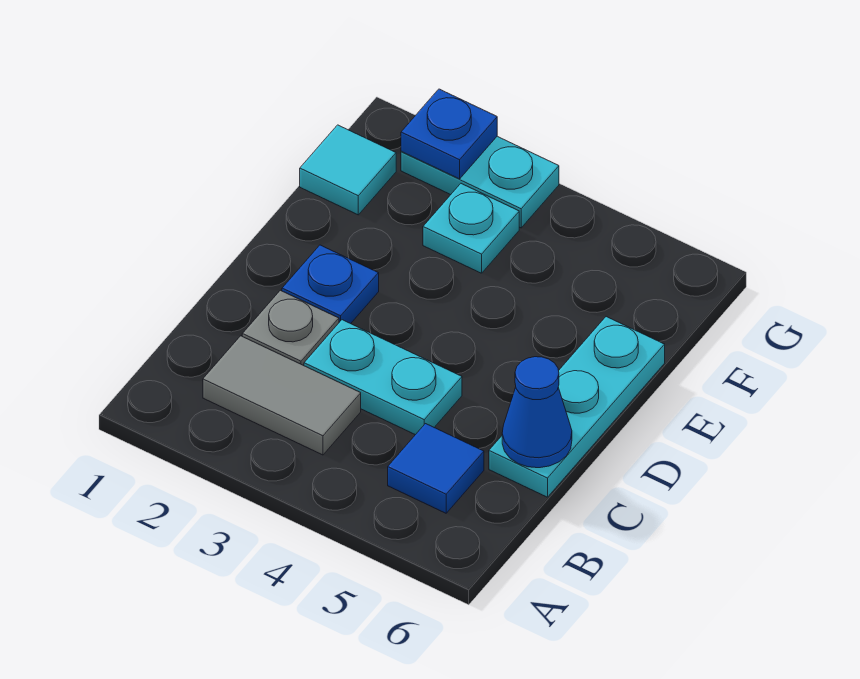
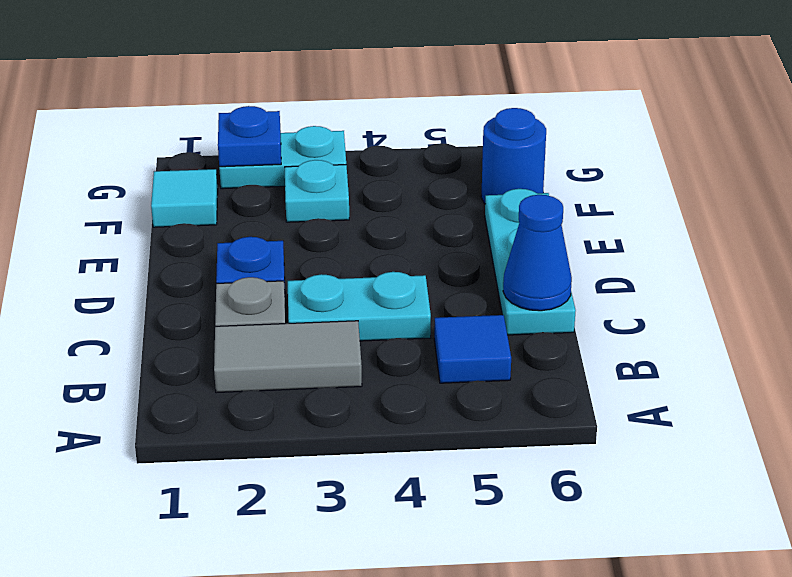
none -> blue 1x1 round brick [481,108,546,204]

